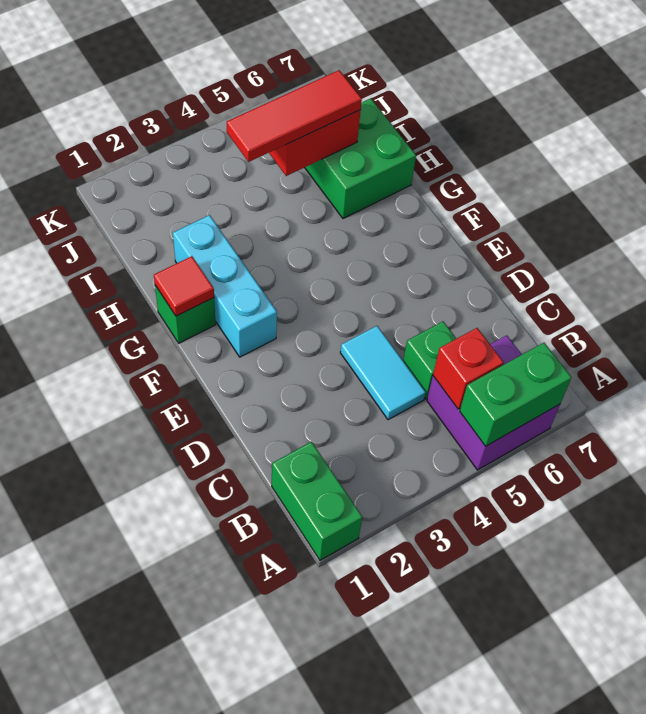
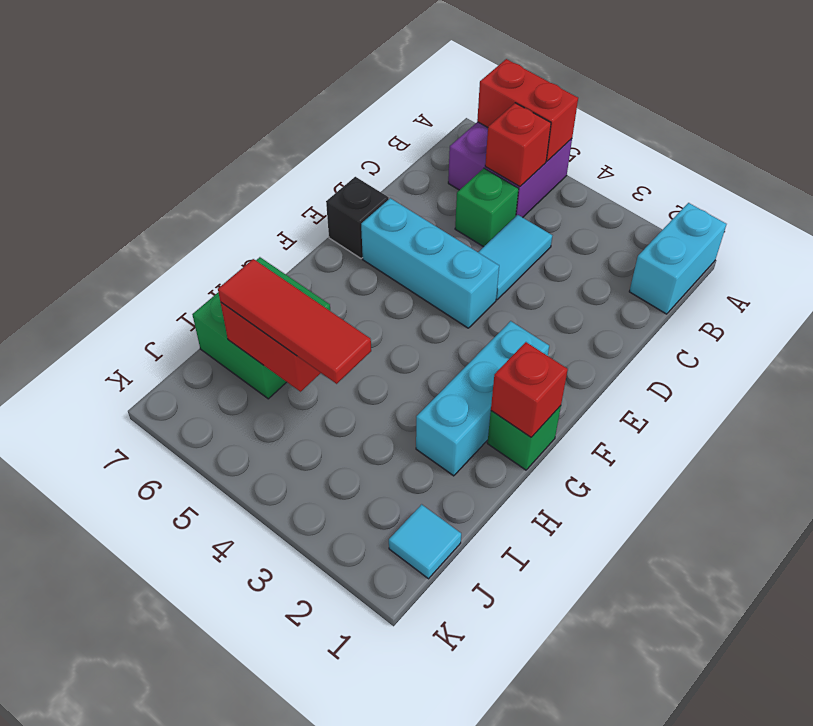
green 1x2 brick [272,442,362,560] -> cyan 1x2 brick [629,203,726,314]
green 1x2 brick [460,343,571,446] -> red 1x2 brick [477,59,578,161]
none -> cyan 1x3 brick [361,198,499,328]
none -> black 1x1 brick [326,177,389,258]
red 1x1 tile [154,256,214,316] -> red 1x1 brick [491,342,568,437]
none -> cyan 1x1 tile [389,504,461,579]

